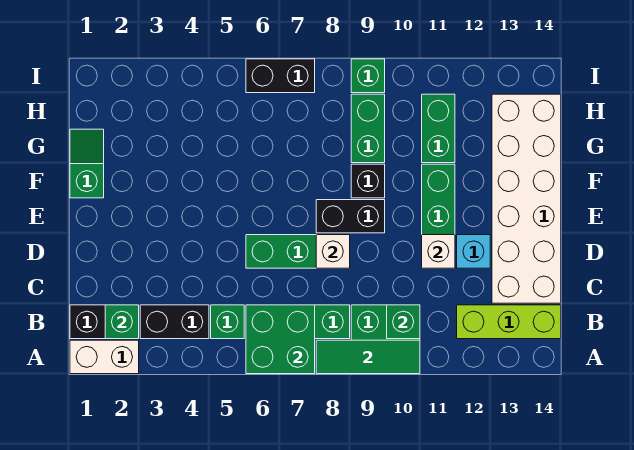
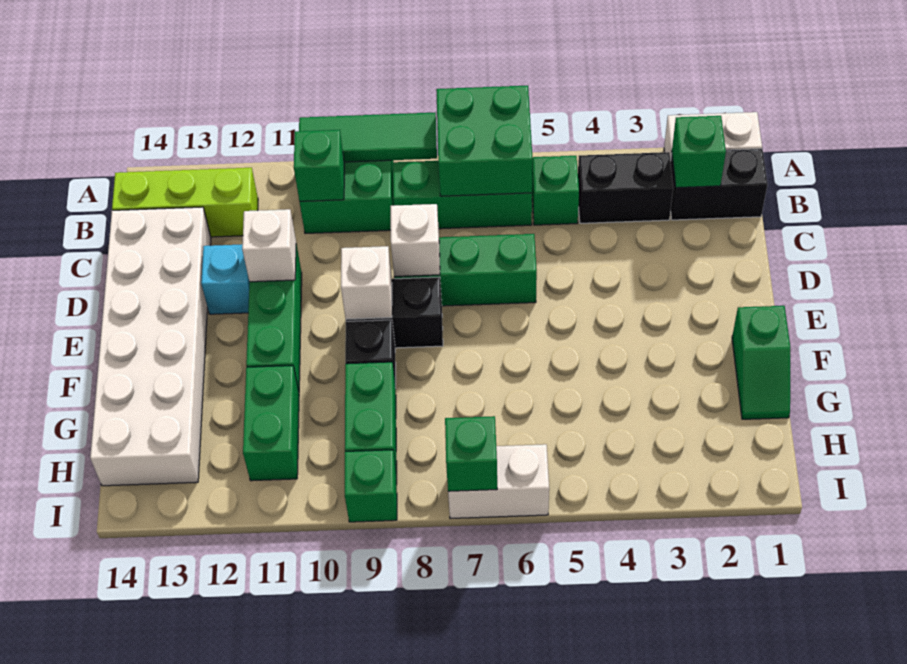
none -> white 1x1 brick [341,246,392,319]
black 1x2 brick [246,59,315,93] -> white 1x2 brick [448,444,549,519]
none -> green 1x1 brick [445,416,497,491]

